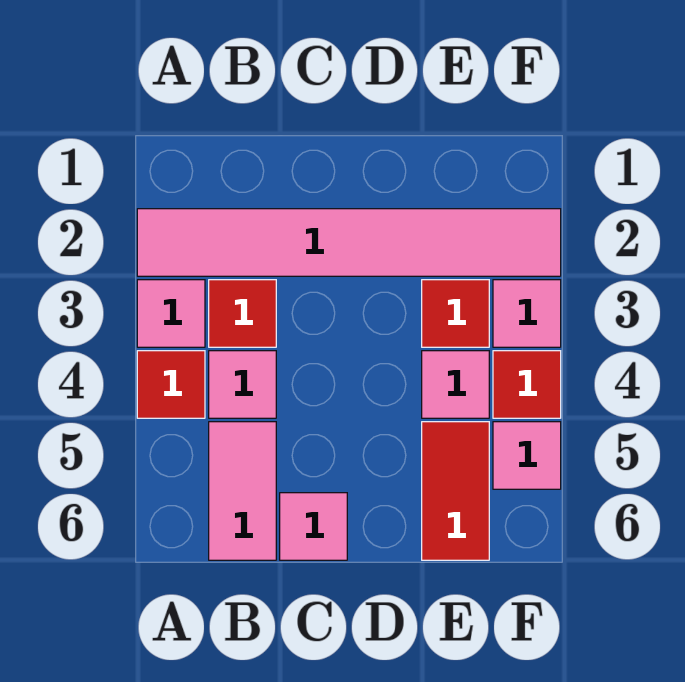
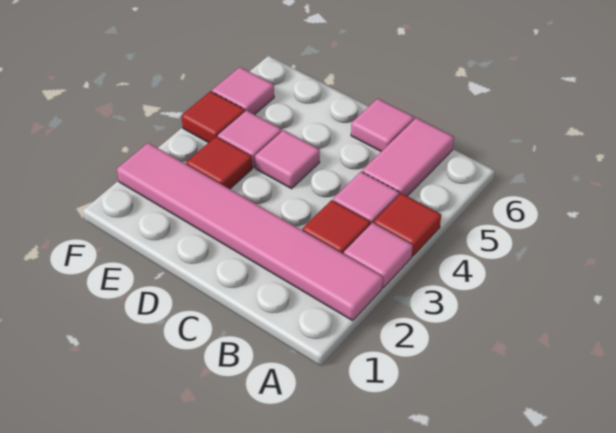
red 1x2 tile [422,422,489,560] -> none
pink 1x1 tile [493,280,561,347] -> pink 1x1 tile moved to [255,130,320,189]

